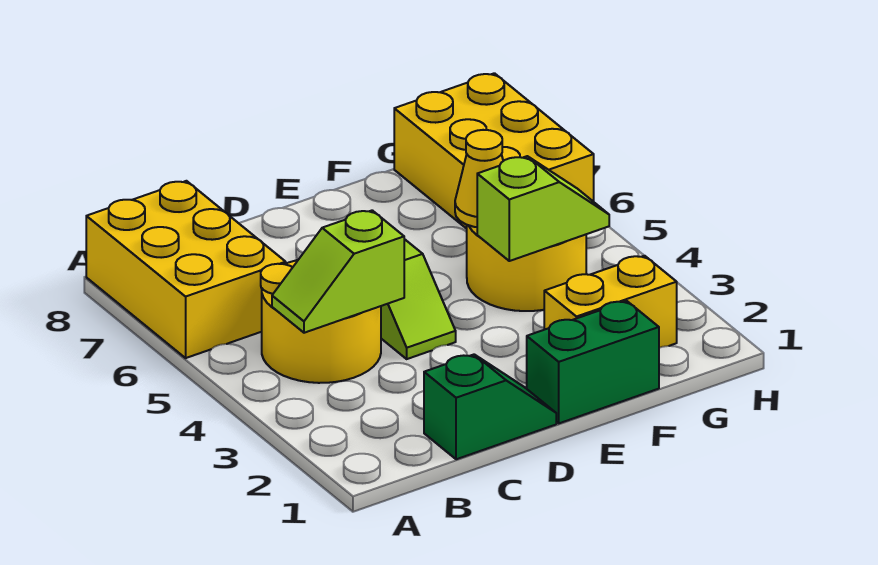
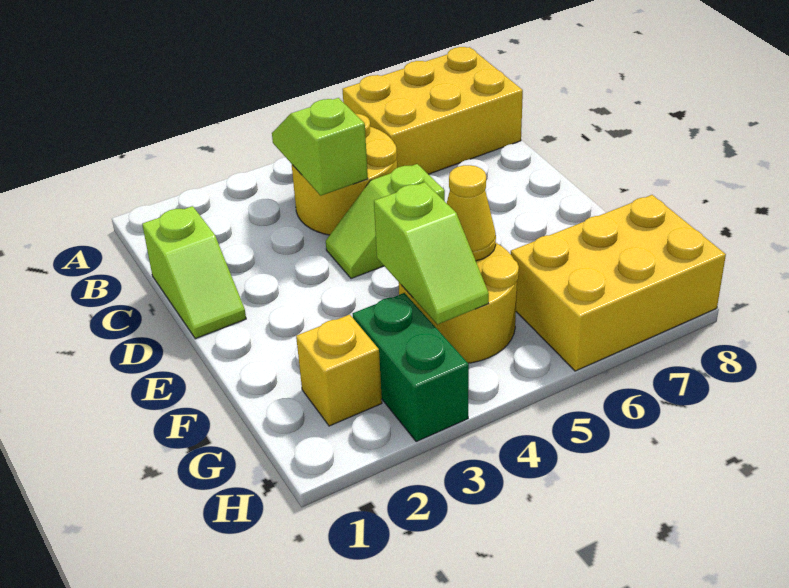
green 1x2 slope [424,355,556,459] -> lime 1x2 slope [142,206,246,339]
green 1x2 brick [527,301,659,423] -> green 1x2 brick moved to [353,293,469,442]
yellow 1x2 brick [544,256,677,348] -> yellow 1x1 brick [296,314,382,426]

